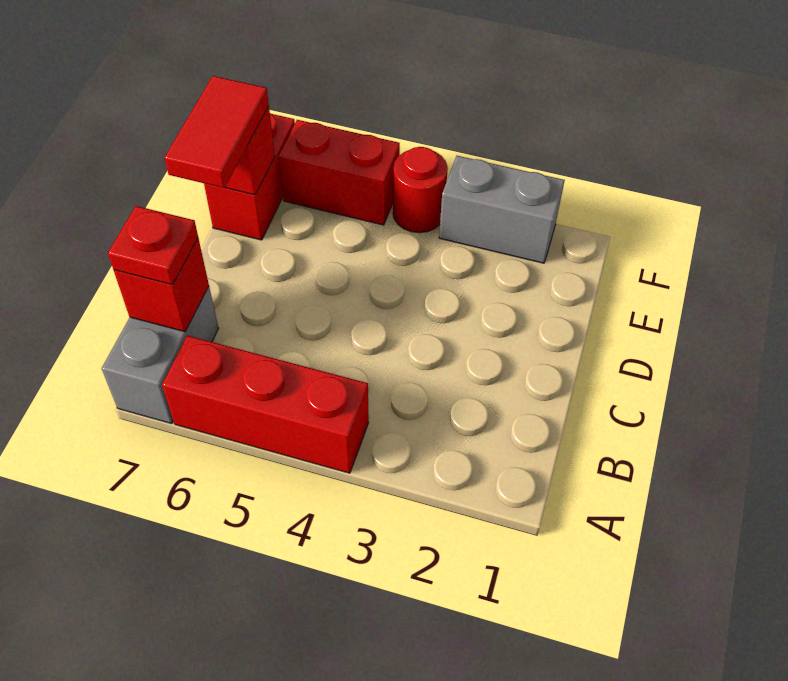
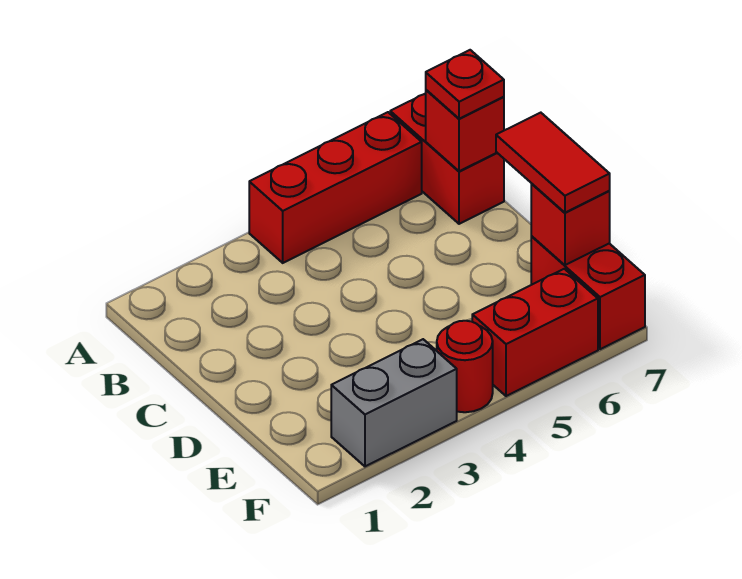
grey 1x2 brick [102,287,219,424] -> red 1x2 brick [390,93,504,224]

